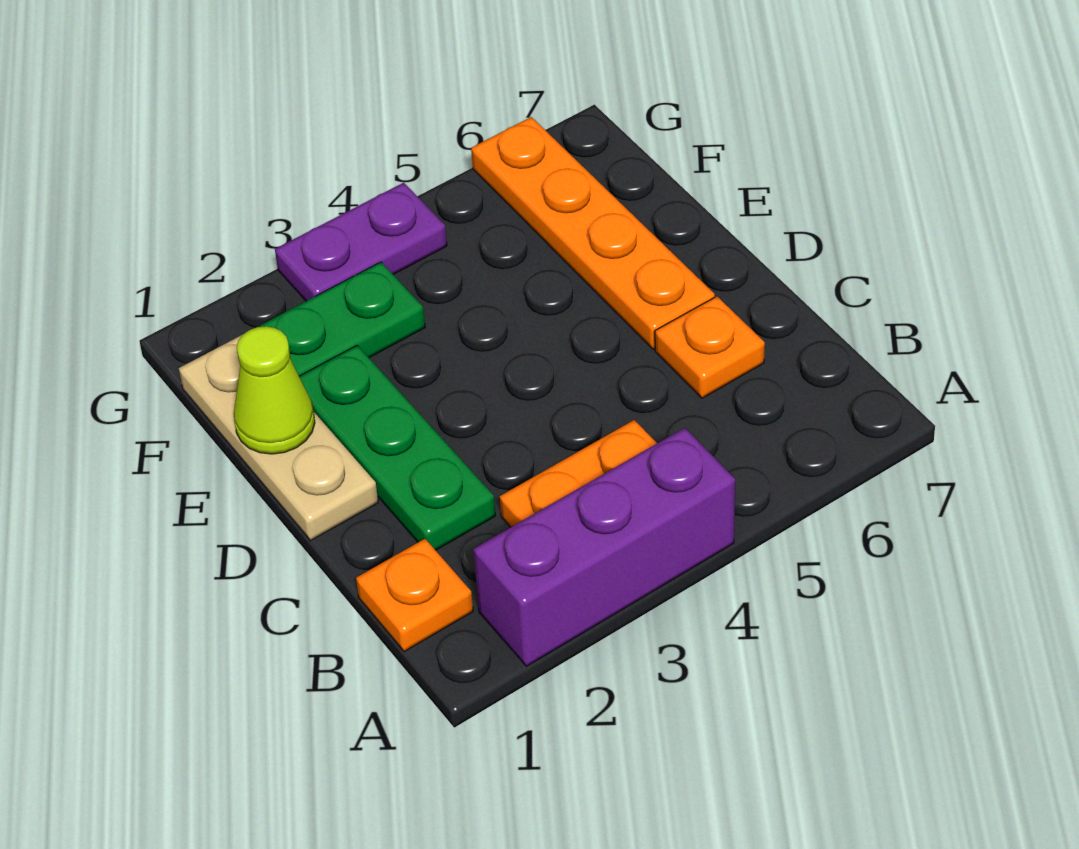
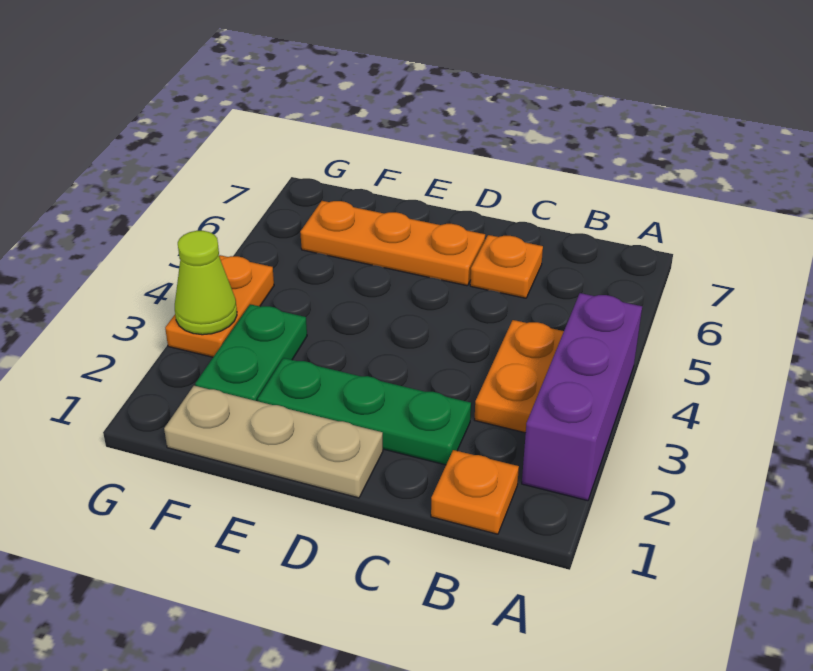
orange 1x4 plate [471,117,715,349] -> orange 1x3 plate [300,201,485,286]
lime 1x1 cone [234,326,315,454] -> lime 1x1 cone moved to [175,231,237,335]
purple 1x2 plate [275,183,447,301] -> orange 1x2 plate [165,255,274,357]

